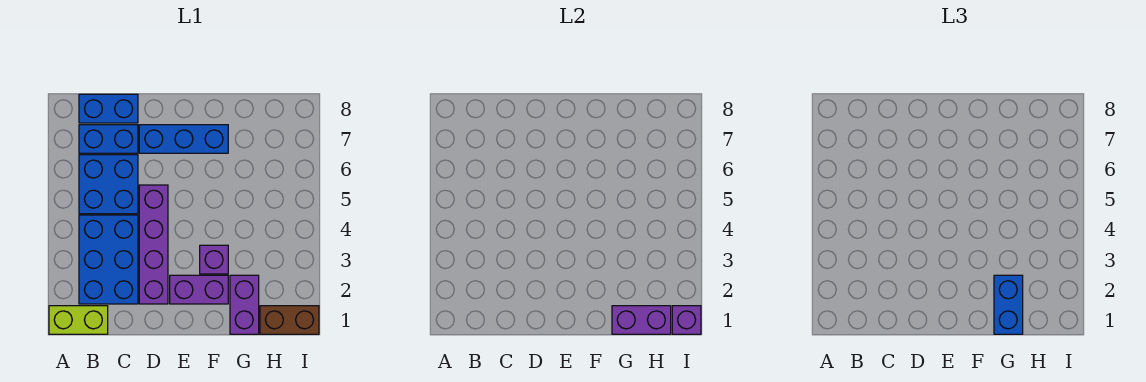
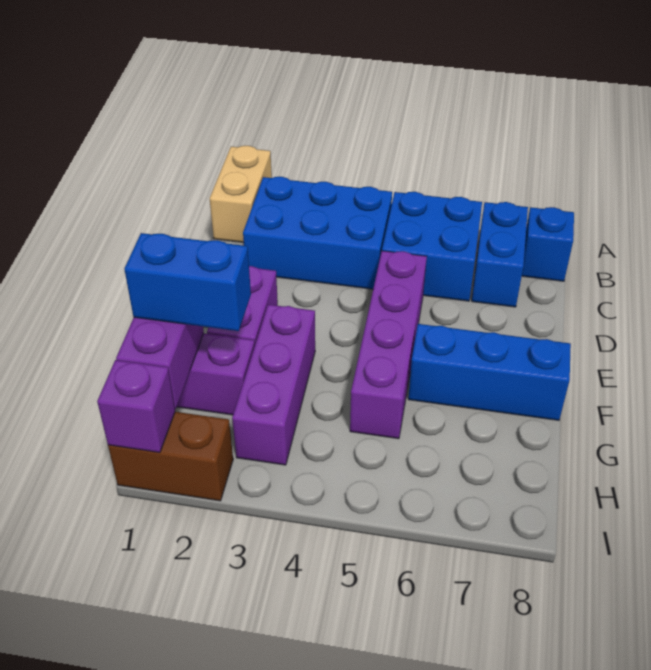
lime 1x2 brick [49,306,108,334] -> tan 1x2 brick [210,146,272,243]
blue 1x2 brick [79,94,138,123] -> blue 1x1 brick [522,207,574,281]
purple 1x4 brick [139,185,168,304] -> purple 1x4 brick turned to [350,251,427,439]
blue 1x3 brick [139,125,228,153] -> blue 1x3 brick turned to [408,324,571,420]
purple 1x1 brick [200,245,228,274] -> purple 1x3 brick [232,305,315,465]
brown 1x2 brick [260,306,319,334] -> brown 1x2 brick turned to [108,412,233,501]

